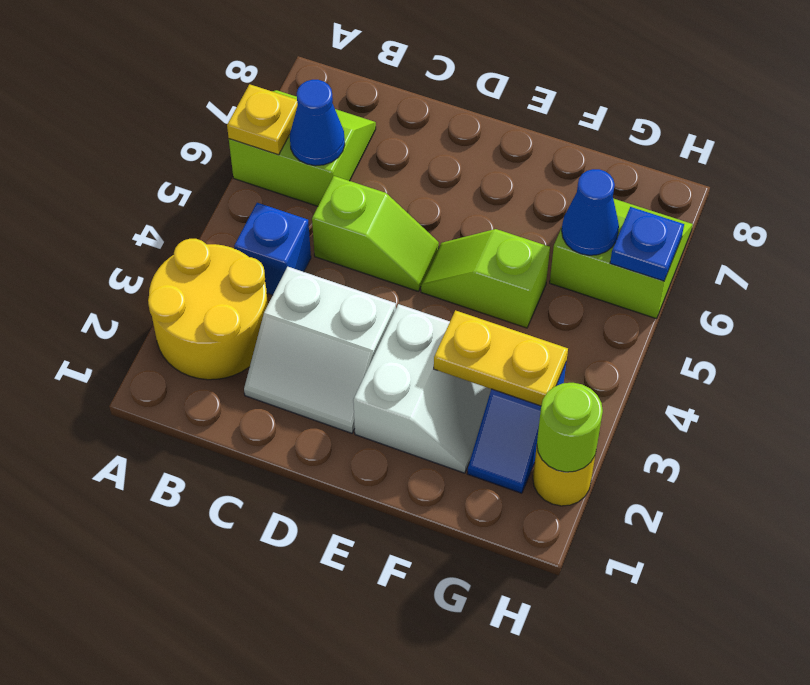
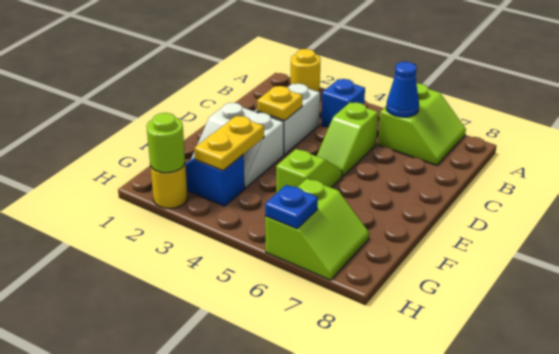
yellow 2x2 round brick [148,239,268,380] -> yellow 1x1 round brick [291,49,321,92]
yellow 1x1 plate [227,84,298,155] -> yellow 1x1 plate moved to [257,86,302,121]
blue 1x1 cone [562,169,619,255] -> none

